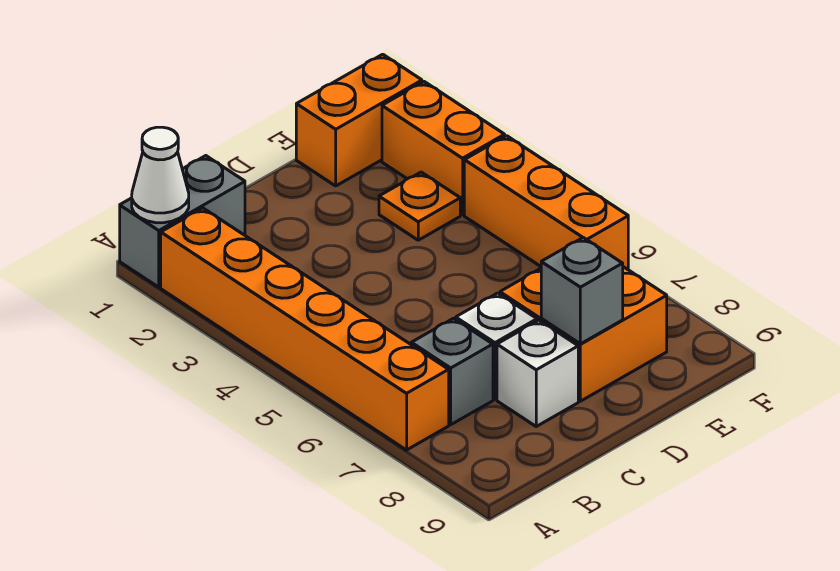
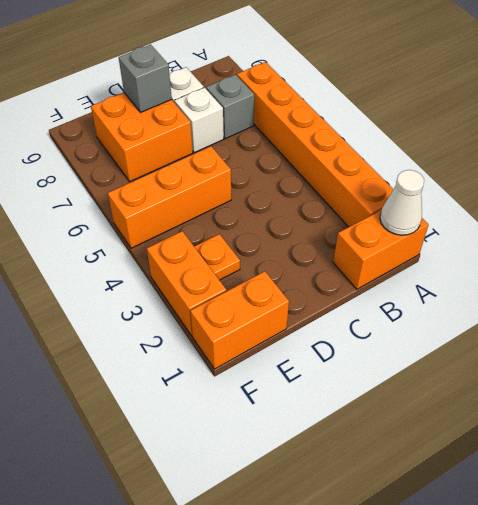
grey 1x2 brick [120,156,245,287] -> orange 1x2 brick [333,210,429,289]
orange 1x3 brick [464,136,628,269] -> orange 1x3 brick turned to [108,146,231,248]

